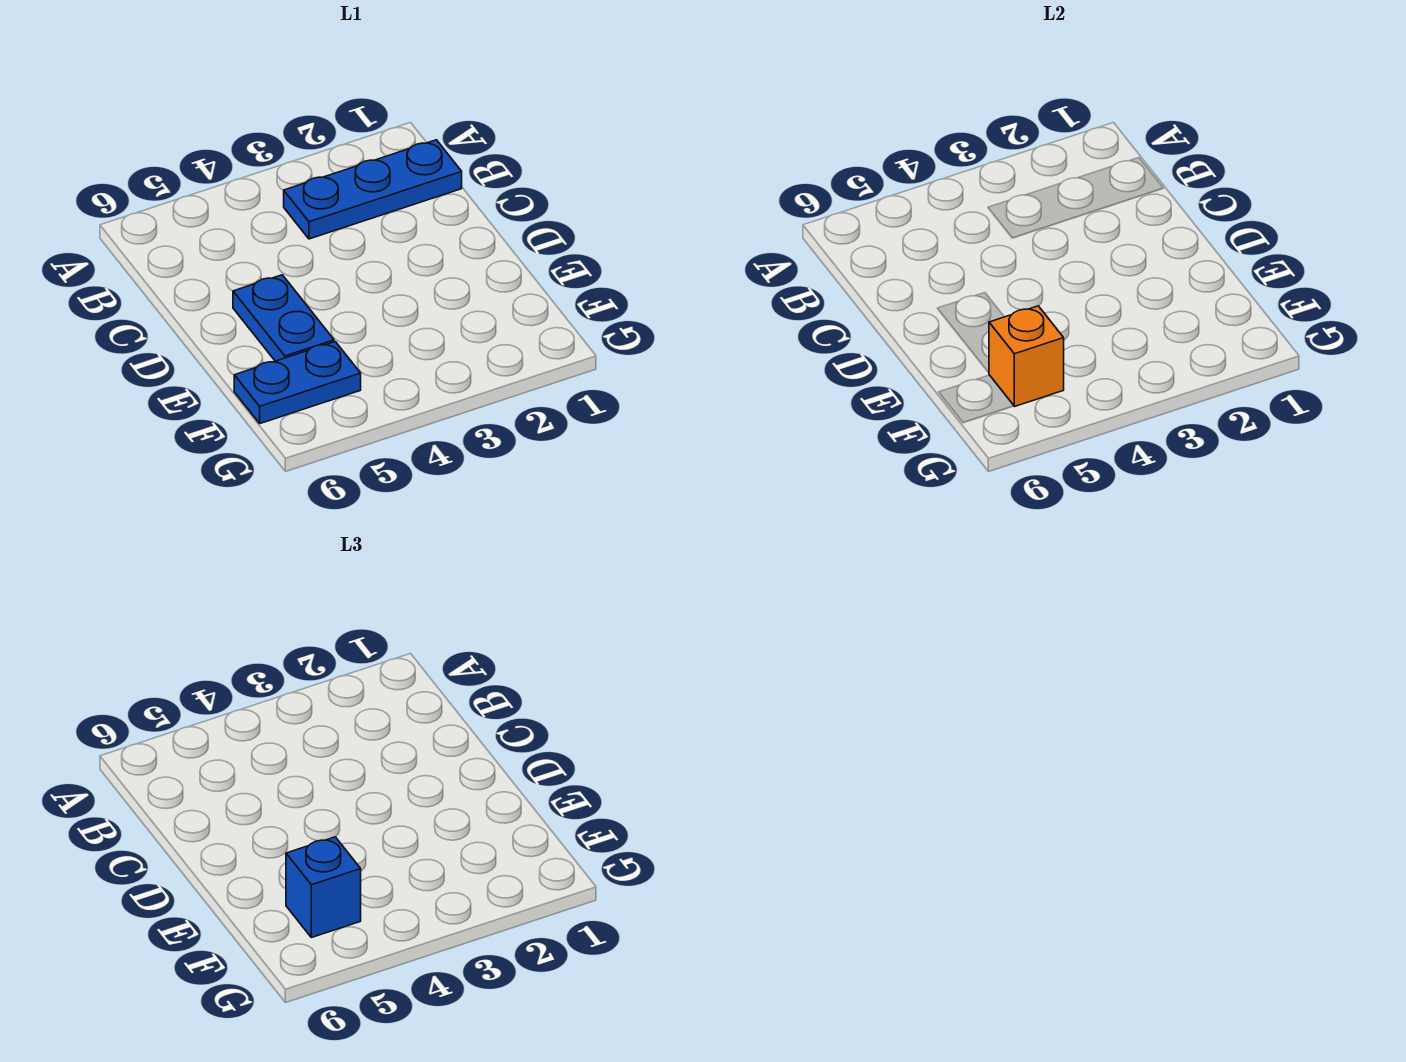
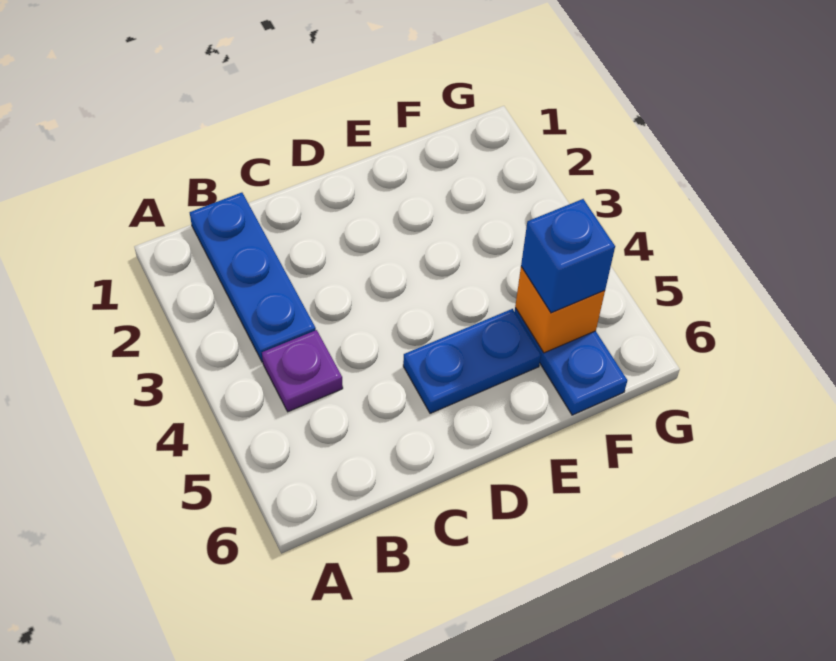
none -> purple 1x1 plate [262,330,343,412]

